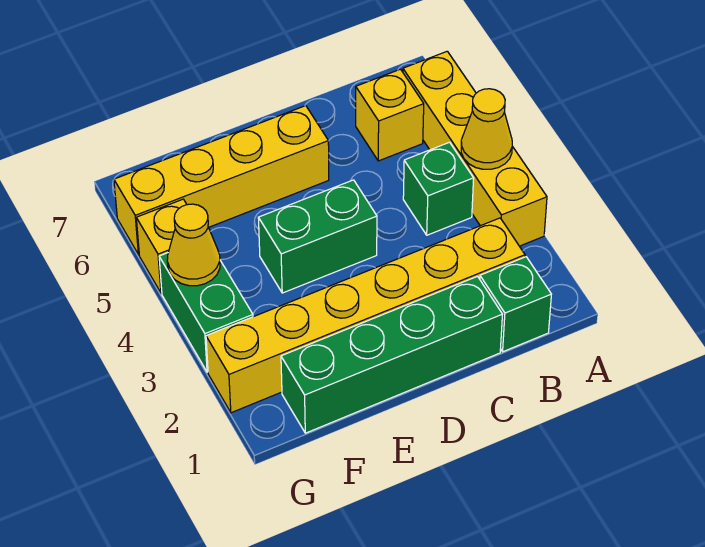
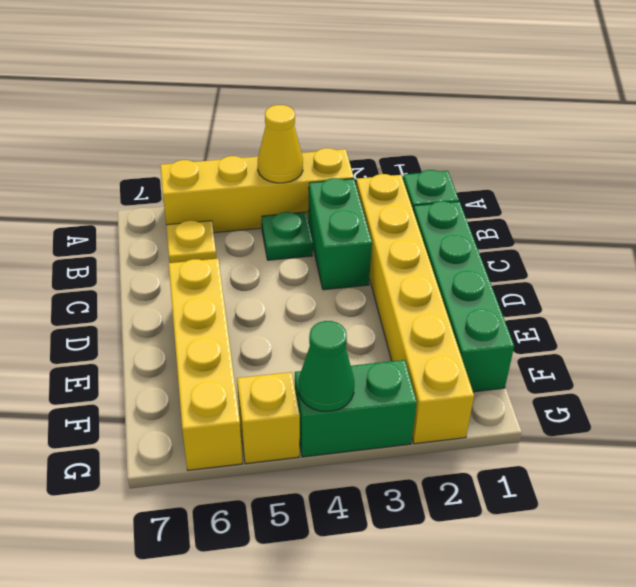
green 1x1 brick [403,142,474,235] -> green 1x1 plate [262,212,313,260]
yellow 1x1 brick [356,69,424,161] -> yellow 1x1 plate [166,221,216,263]
green 1x2 brick [258,180,377,293] -> green 1x2 brick moved to [308,178,372,290]
yellow 1x1 cone [167,204,220,286] -> green 1x1 cone [299,321,354,411]

